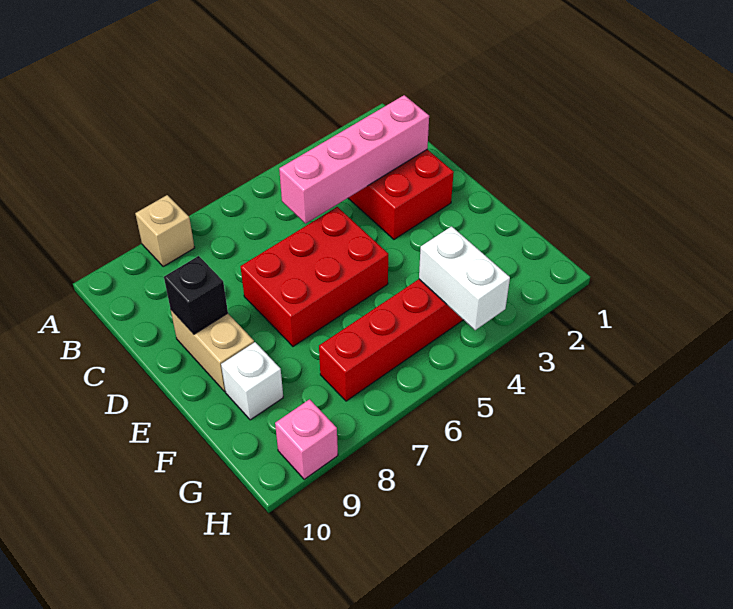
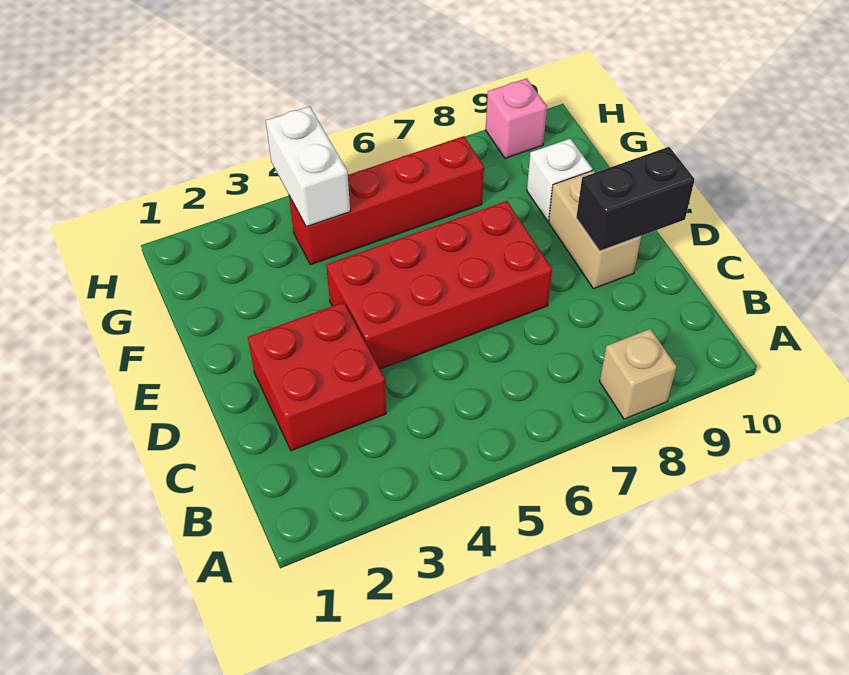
pink 1x4 brick [279,95,429,223] -> none
red 2x3 brick [241,207,388,346] -> red 2x4 brick [326,201,552,369]
black 1x1 brick [164,256,228,334] -> black 1x2 brick [576,147,695,251]

